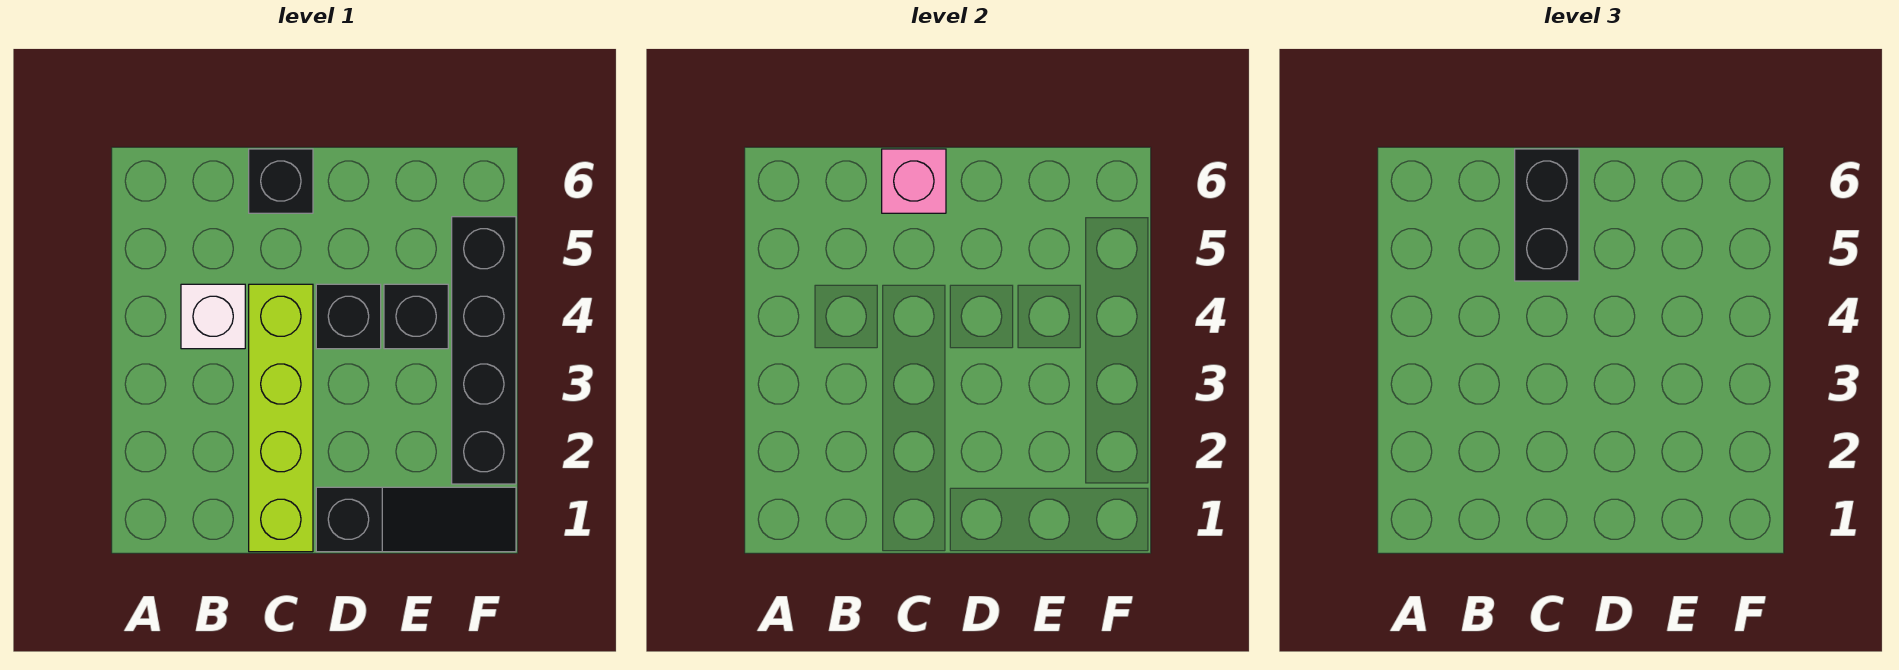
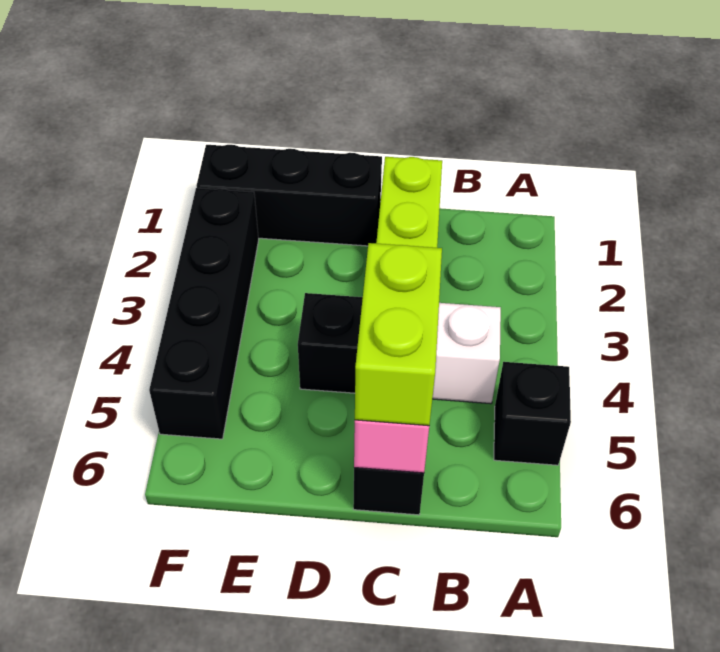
black 1x2 brick [1515,149,1579,281] -> lime 1x2 brick [355,243,442,426]
black 1x3 slope [316,487,516,552] -> black 1x3 brick [197,145,382,246]
black 1x1 brick [384,284,448,349] -> black 1x1 brick moved to [494,362,571,465]

